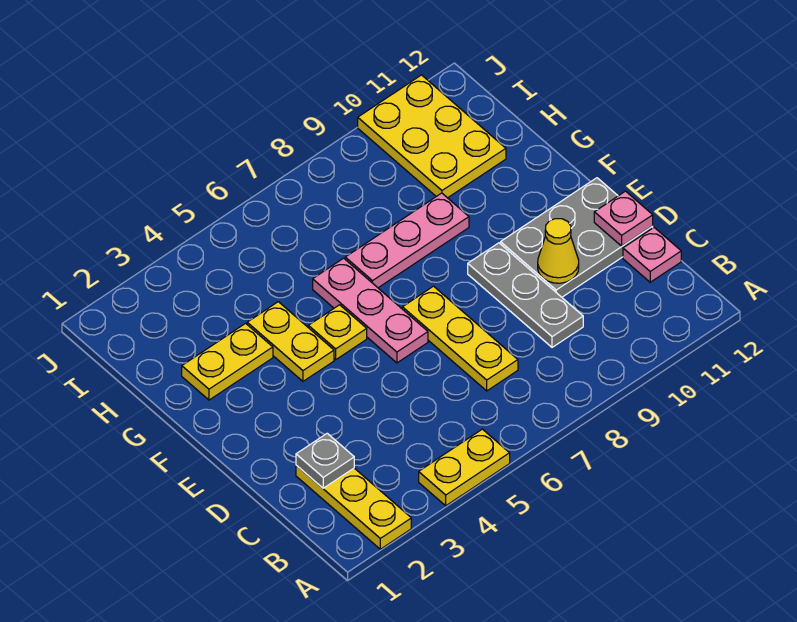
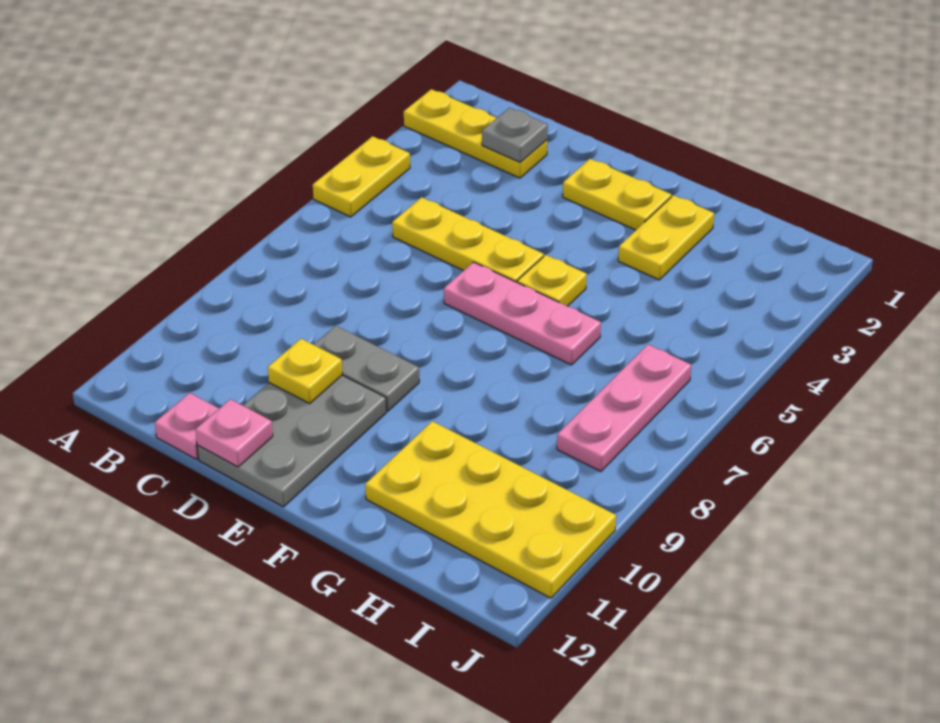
yellow 1x3 plate [402,286,518,391] -> yellow 1x3 plate moved to [392,197,544,282]
grey 1x3 plate [468,243,583,347] -> grey 1x2 plate [314,326,419,411]
yellow 1x1 cone [538,219,579,283] -> yellow 1x1 plate [268,339,342,403]
yellow 1x2 plate [247,302,334,381] -> yellow 1x2 plate moved to [563,159,671,230]
pink 1x3 plate [345,193,469,288] -> pink 1x3 plate moved to [557,344,691,471]
yellow 2x3 plate [358,75,506,198] -> yellow 2x4 plate [365,421,616,598]

